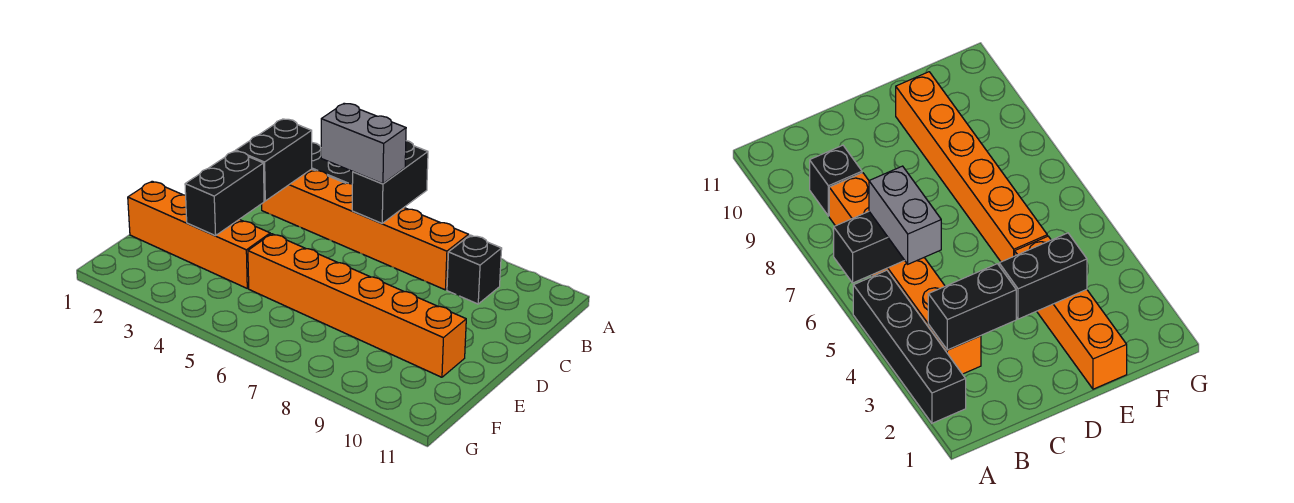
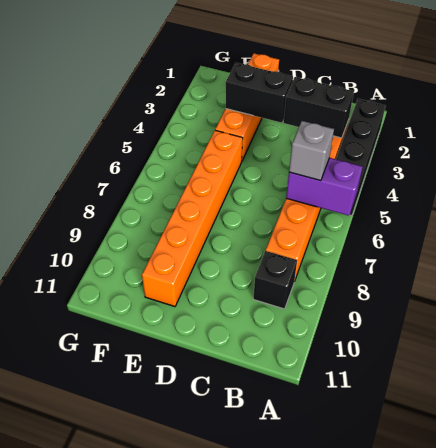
black 1x2 brick [352,141,428,223] -> purple 1x2 brick [286,158,362,216]
grey 1x2 brick [321,103,406,184] -> grey 1x1 brick [289,121,334,181]

